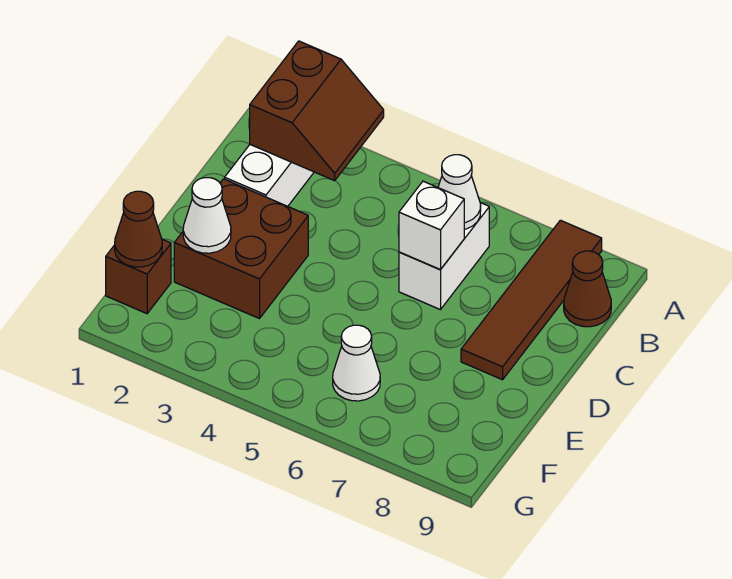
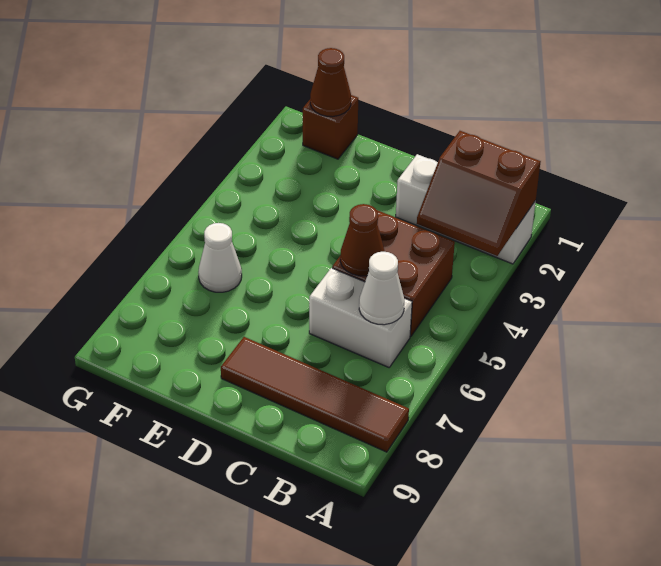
brown 1x1 cone [564,251,611,327] -> brown 1x1 cone moved to [340,204,385,276]
white 1x1 brick [399,181,464,270] -> none
brown 2x2 brick [174,179,308,319] -> brown 2x2 brick moved to [332,210,455,336]
white 1x1 cone [183,178,231,253] -> none

